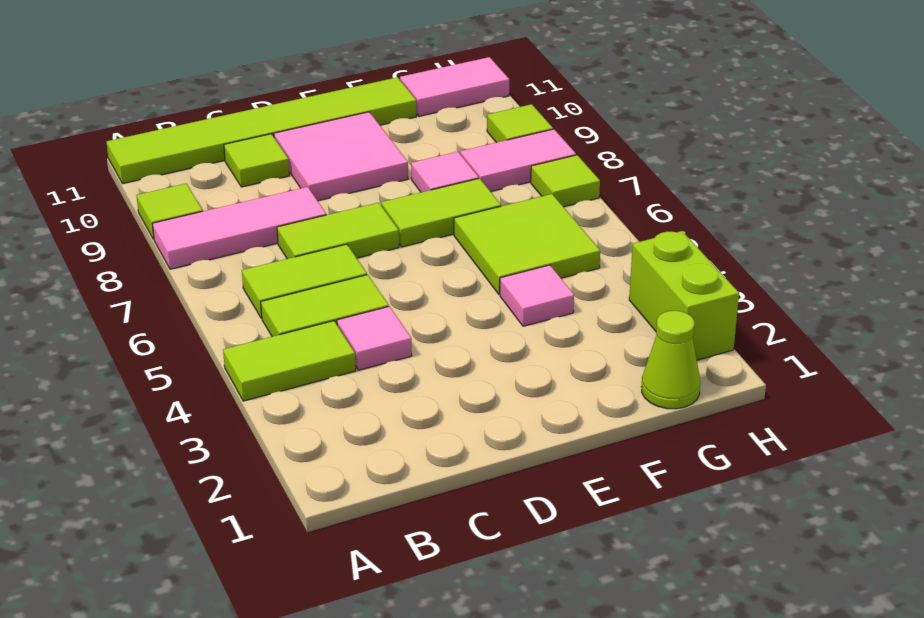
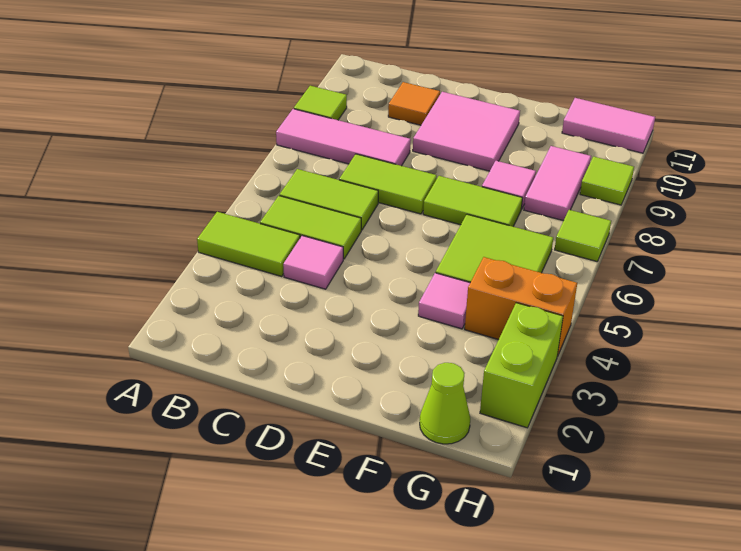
lime 1x6 tile [106,77,416,184] -> none
lime 1x1 tile [224,134,289,187] -> orange 1x1 tile [388,82,440,125]
none -> orange 1x2 brick [465,257,577,356]
pink 1x2 tile [460,129,576,192] -> pink 1x2 tile turned to [524,146,591,221]

